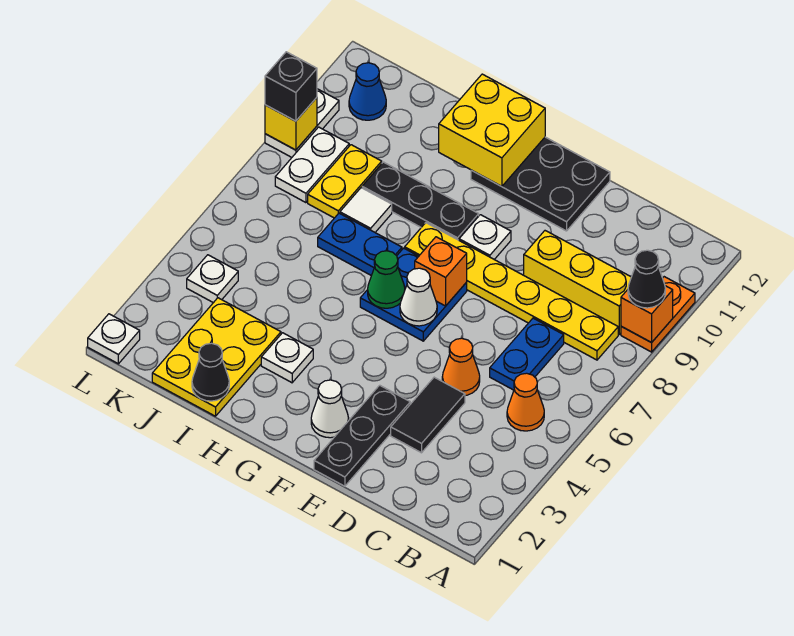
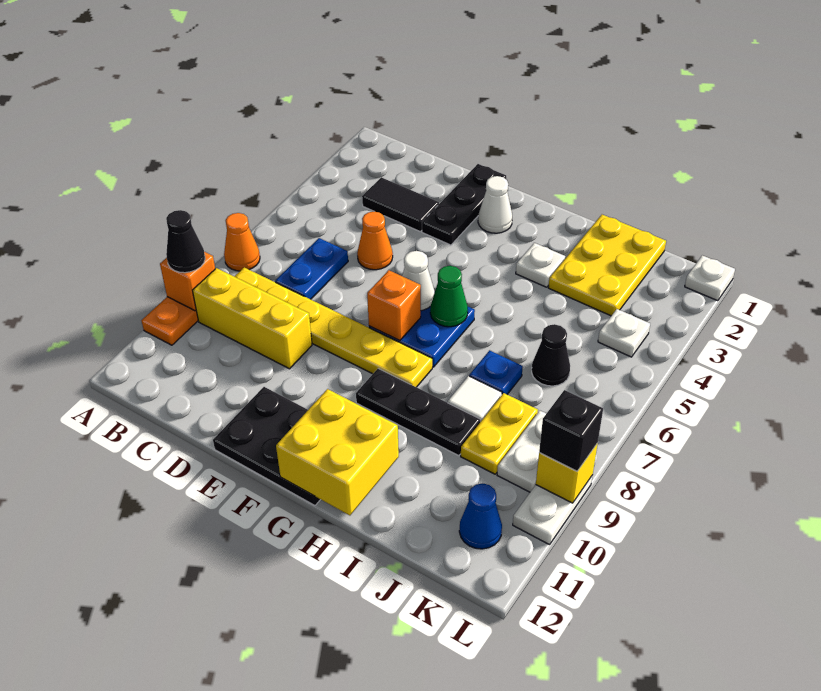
orange 1x1 cone [507,373,544,431] -> orange 1x1 cone moved to [224,213,260,271]
black 1x2 tile [391,377,465,453] -> black 1x2 tile turned to [362,177,439,231]
white 1x1 plate [459,215,511,259] -> none
blue 1x2 plate [318,213,402,276] -> blue 1x1 plate [469,350,523,394]
black 1x1 cone [192,343,229,401] -> black 1x1 cone moved to [532,324,570,386]

